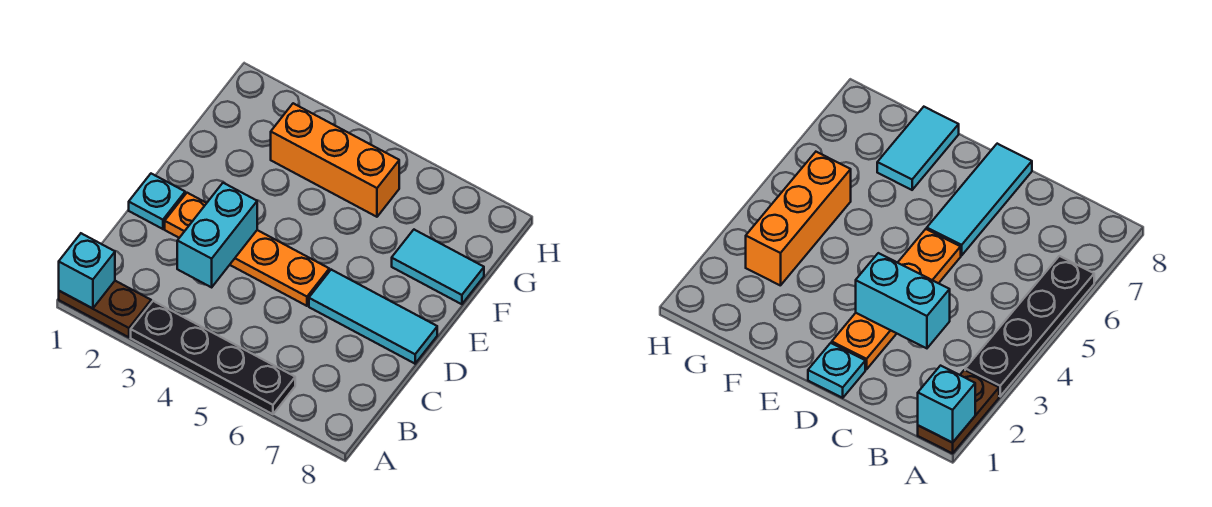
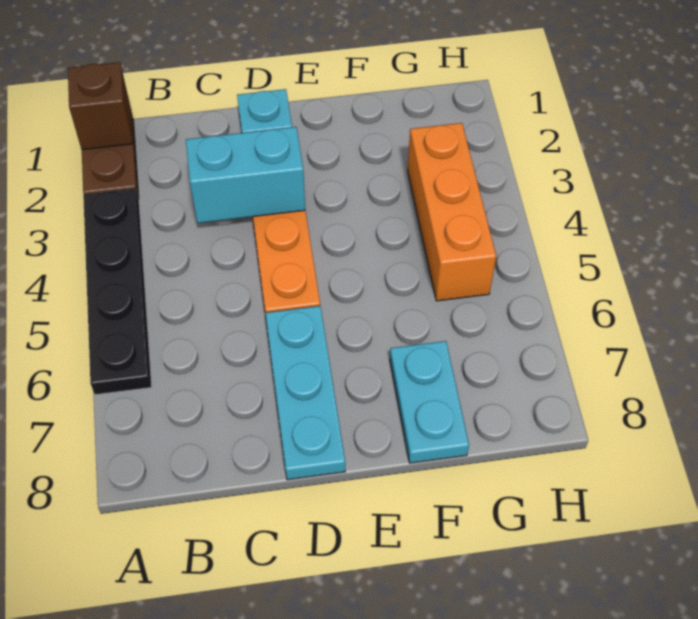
cyan 1x1 brick [59,233,115,309] -> brown 1x1 brick [68,62,133,150]
cyan 1x3 tile [309,270,437,364] -> cyan 1x3 plate [265,306,345,480]
cyan 1x2 tile [392,230,484,304] -> cyan 1x2 plate [390,341,469,463]

